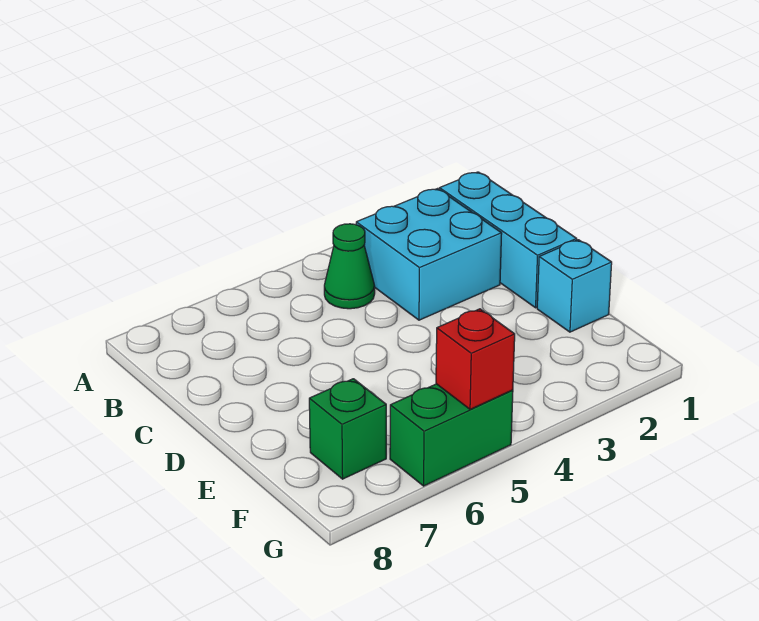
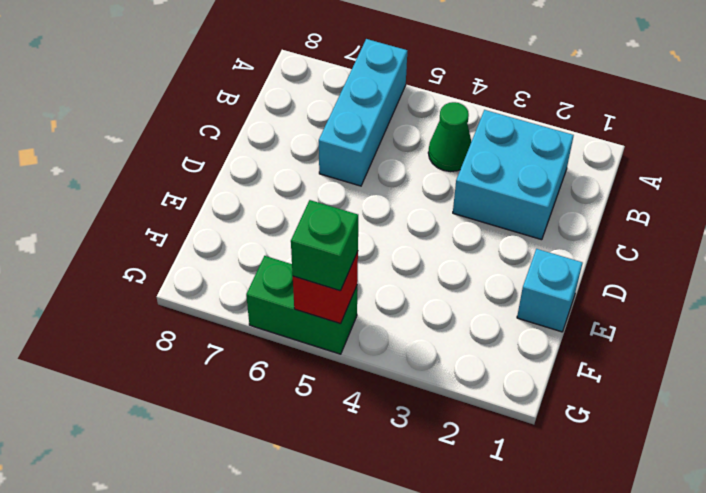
cyan 1x3 brick [439,172,577,308] -> cyan 1x3 brick moved to [319,39,407,186]
green 1x1 brick [309,379,386,479] -> green 1x1 brick moved to [291,200,358,291]

